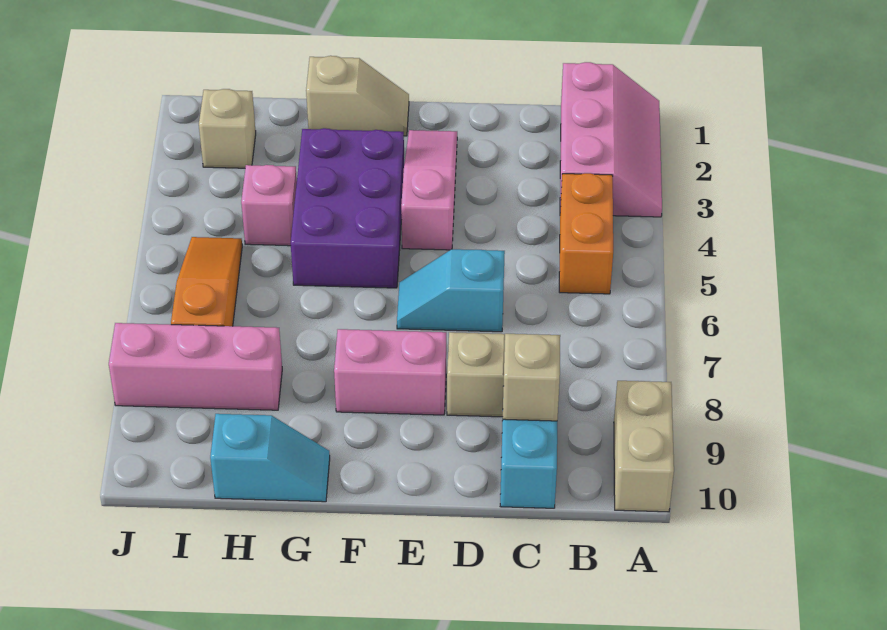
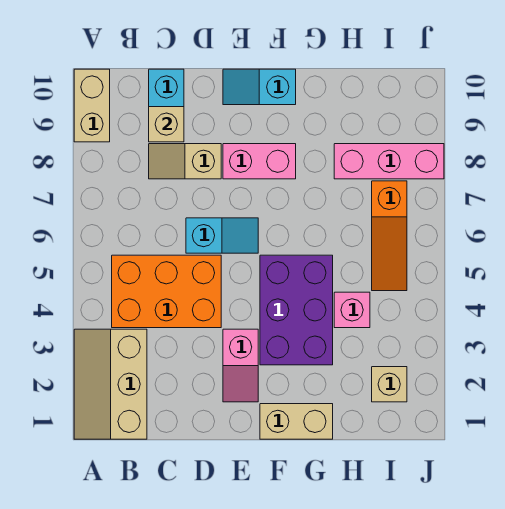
pink 2x3 slope [560,62,662,217] -> tan 2x3 slope [74,329,147,439]
orange 1x2 brick [559,173,613,294] -> orange 2x3 brick [112,255,221,328]
pink 1x3 slope [401,130,457,250] -> pink 1x2 slope [223,329,258,402]
tan 1x2 slope [306,56,409,136] -> tan 1x2 brick [260,404,333,439]
cyan 1x2 slope [210,414,330,502] -> cyan 1x2 slope moved to [223,69,296,105]

